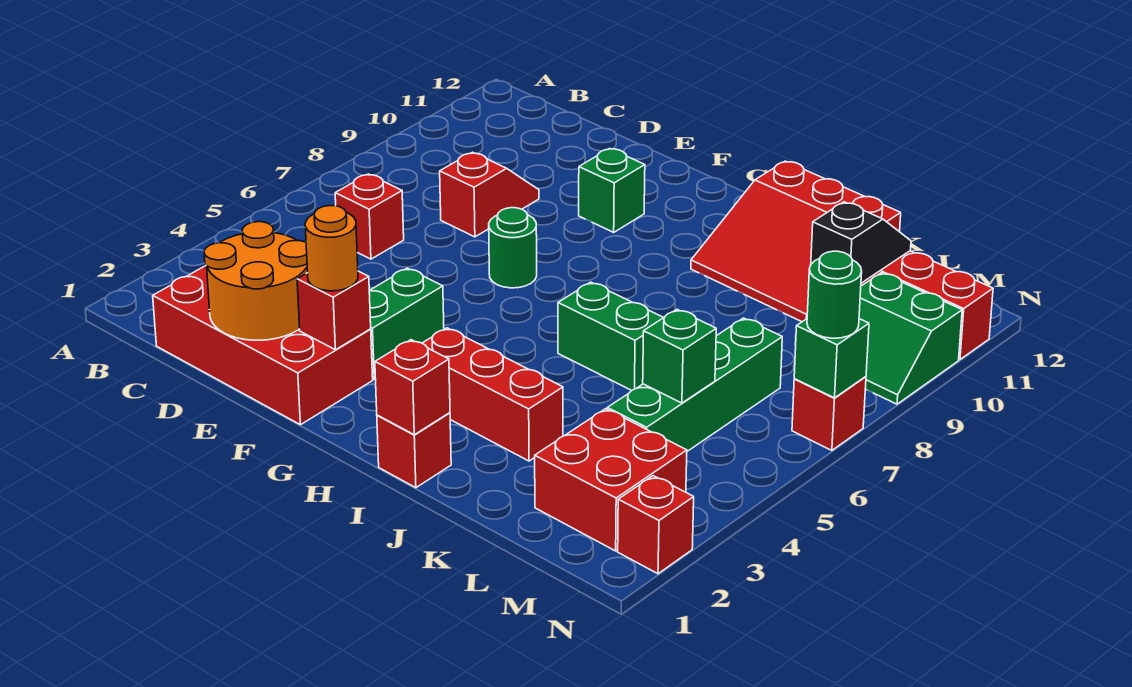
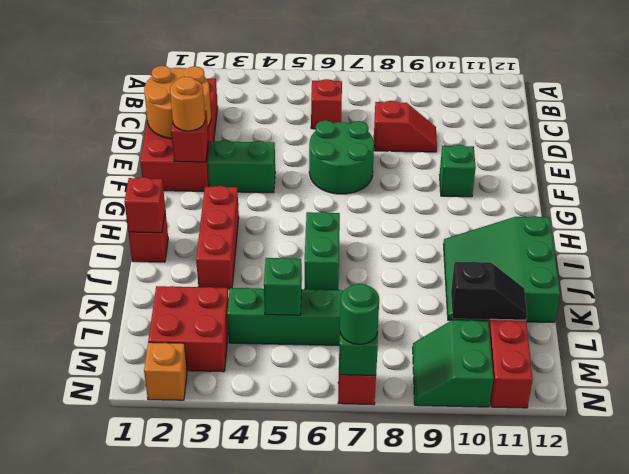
green 1x1 round brick [489,208,537,288] -> green 2x2 round brick [309,120,374,194]
red 3x3 slope [691,161,901,322] -> green 3x3 slope [443,216,560,323]
red 1x1 brick [618,476,694,574] -> orange 1x1 brick [144,342,187,400]

